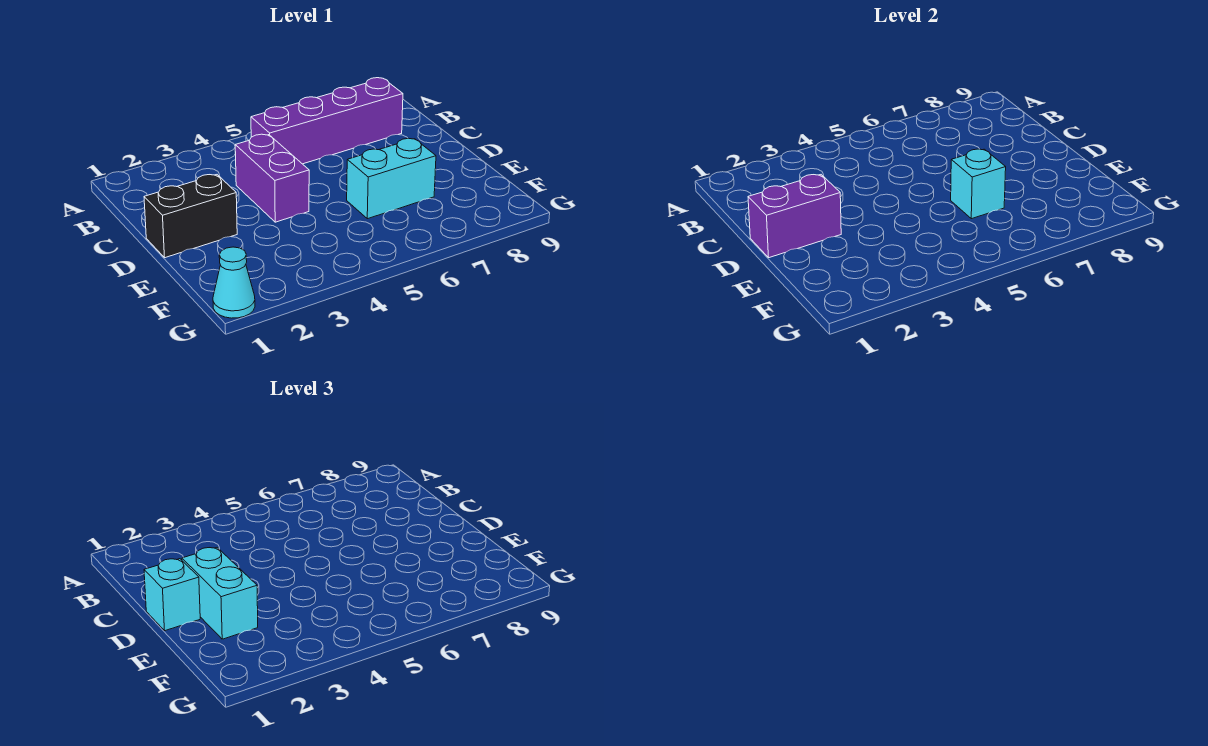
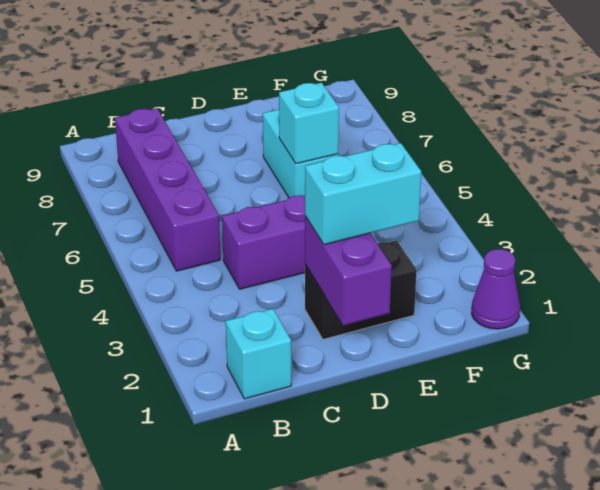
black 1x2 brick [144,175,237,258] -> black 1x2 brick turned to [305,241,417,339]
cyan 1x1 brick [144,559,200,631] -> cyan 1x1 brick moved to [226,309,291,399]
cyan 1x1 cone [213,247,255,318] -> purple 1x1 cone [472,249,520,329]

